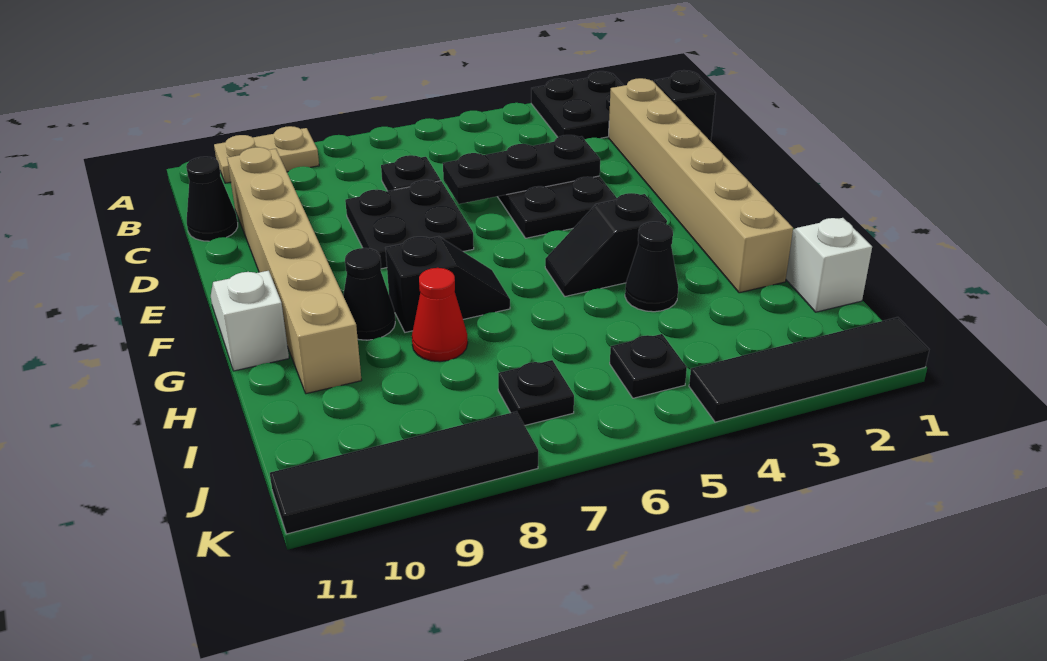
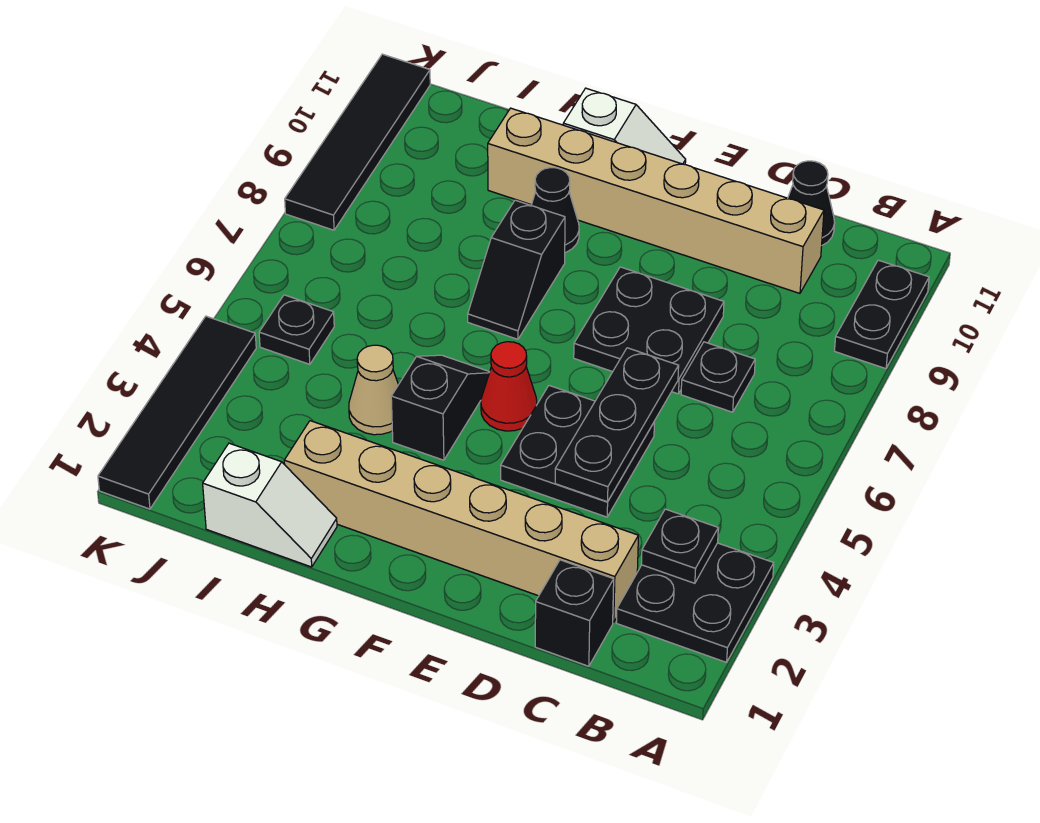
tan 1x2 plate [214,126,319,183] -> black 1x2 plate [835,260,929,369]
black 1x1 cone [625,222,678,312] -> tan 1x1 cone [349,345,398,435]
red 1x1 cone [412,268,468,362] -> red 1x1 cone moved to [481,342,537,431]
black 1x1 plate [498,360,574,425] -> black 1x1 plate moved to [641,509,718,583]

